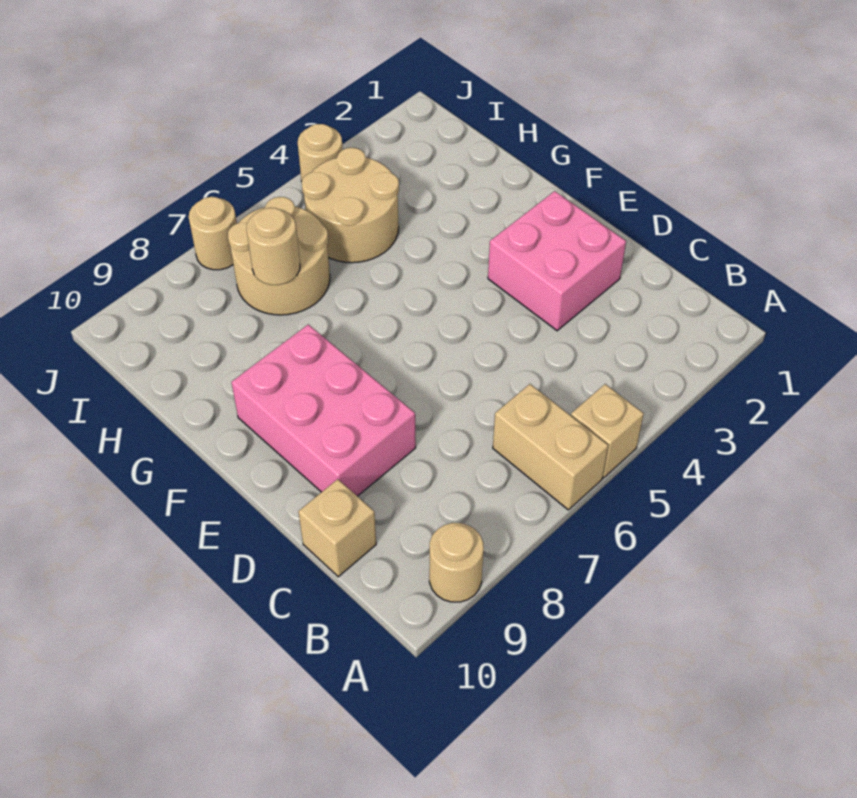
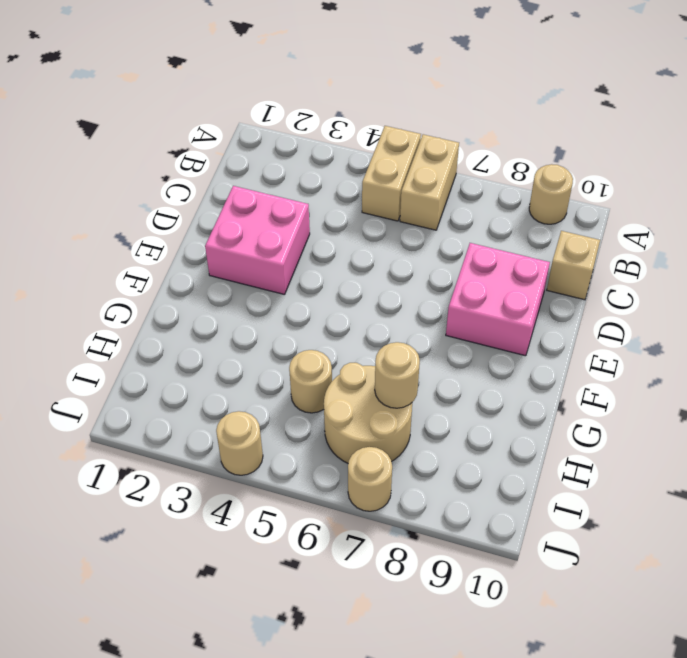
tan 1x1 brick [571,384,644,478] -> tan 1x2 brick [362,126,421,221]
pink 2x3 brick [231,325,416,496] -> pink 2x2 brick [446,243,550,356]
tan 2x2 round brick [302,148,399,263] -> tan 1x1 round brick [289,350,332,413]

